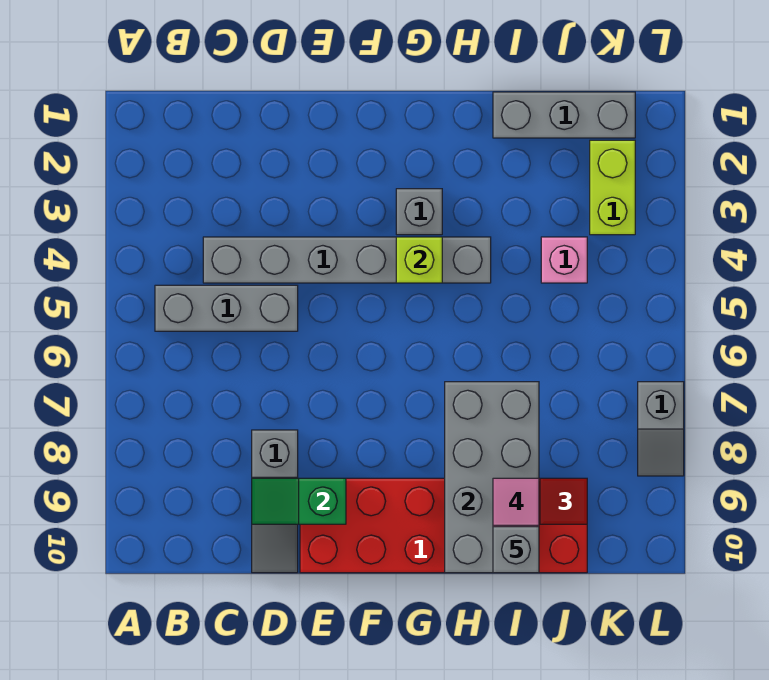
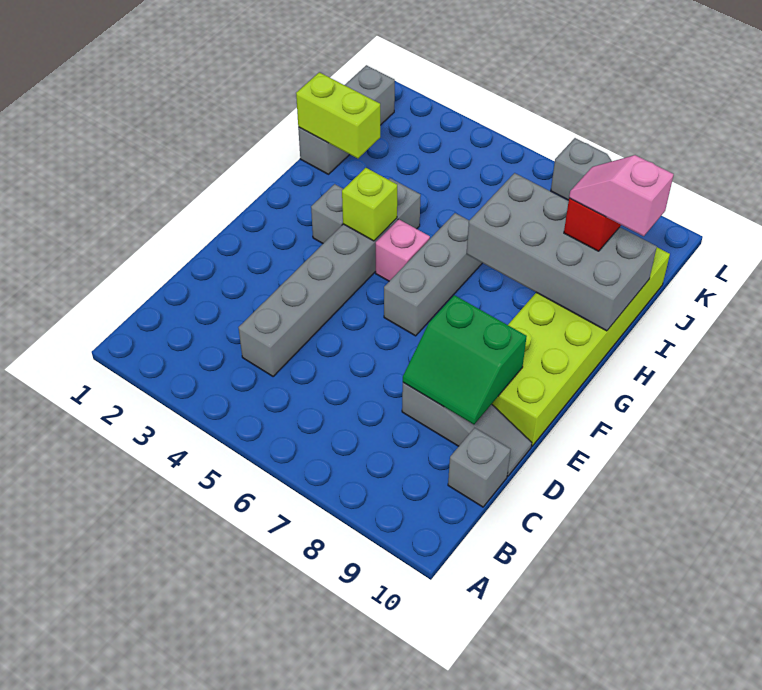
grey 1x3 brick [155,285,298,331] -> grey 1x3 brick moved to [384,213,482,336]
green 1x2 slope [252,478,346,524] -> green 2x2 slope [403,295,527,424]
red 2x6 brick [300,478,587,573] -> lime 2x6 brick [492,247,670,446]
grey 1x1 brick [493,527,539,573] -> grey 1x1 brick moved to [448,428,511,507]
pink 1x1 brick [541,237,587,283] -> pink 1x1 brick moved to [376,219,430,281]
lime 1x2 brick [590,140,635,235] -> lime 1x2 brick moved to [296,72,380,158]

